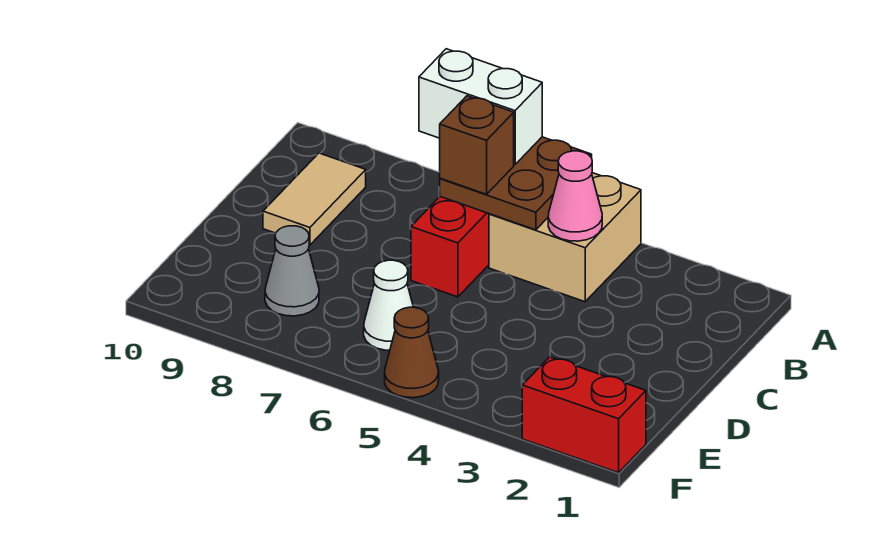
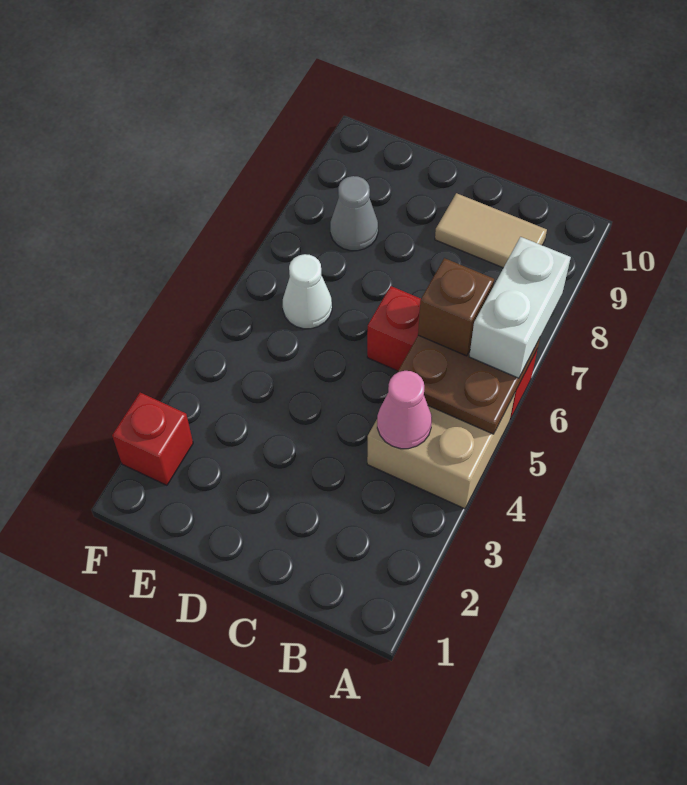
red 1x2 brick [522,357,646,473] -> red 1x1 brick [112,393,193,485]
brown 1x1 cone [385,307,439,398] -> none

